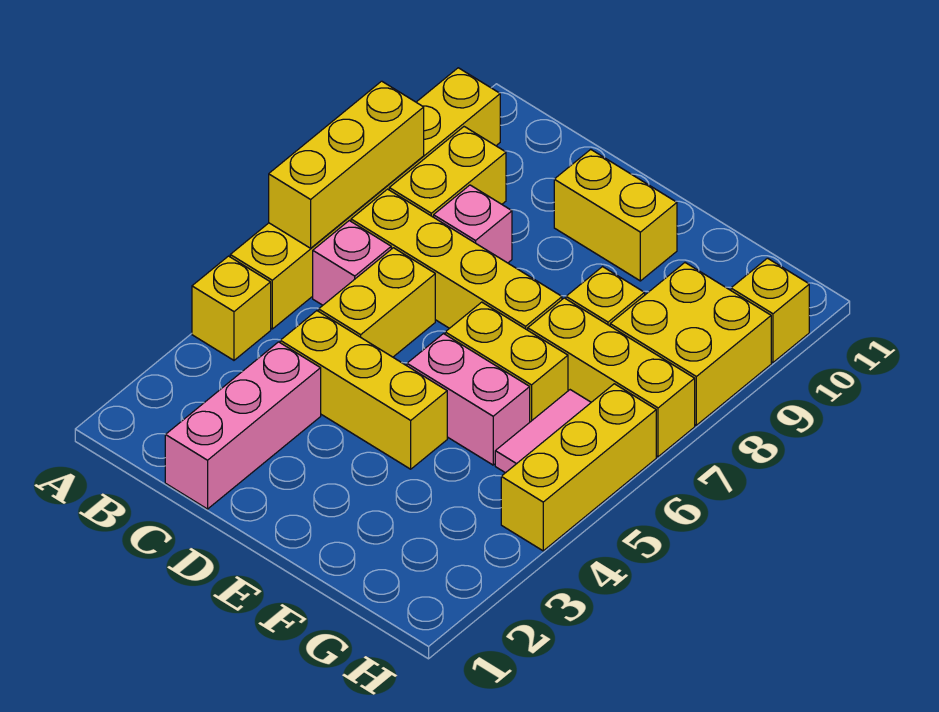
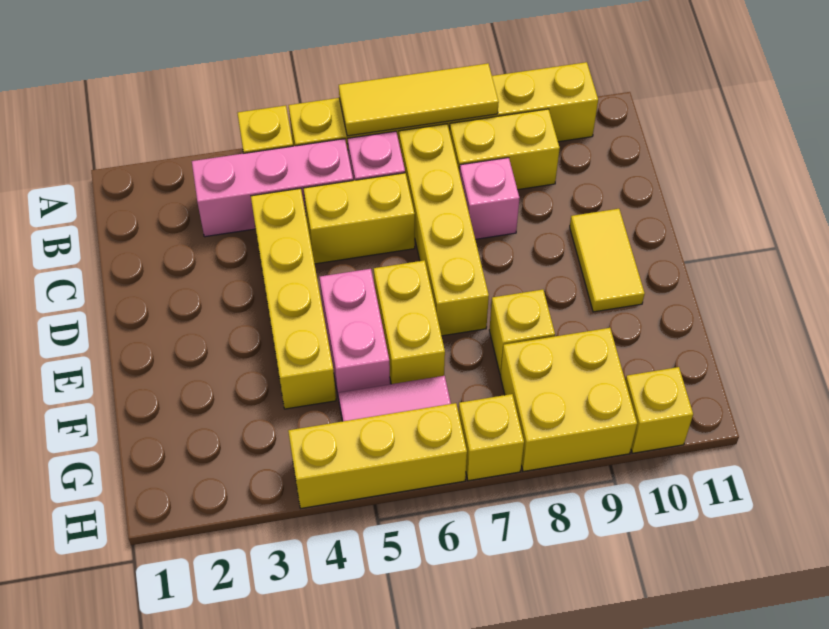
yellow 1x3 brick [269,81,424,248] -> yellow 1x3 tile [339,63,499,136]
pink 1x3 brick [165,342,321,509] -> pink 1x3 brick moved to [192,139,353,237]
yellow 1x3 brick [280,311,447,469] -> yellow 1x4 brick [251,188,336,409]
yellow 1x2 brick [554,149,677,281] -> yellow 1x2 tile [570,209,645,312]
yellow 1x3 brick [528,298,695,457] -> yellow 1x1 brick [459,394,524,481]

